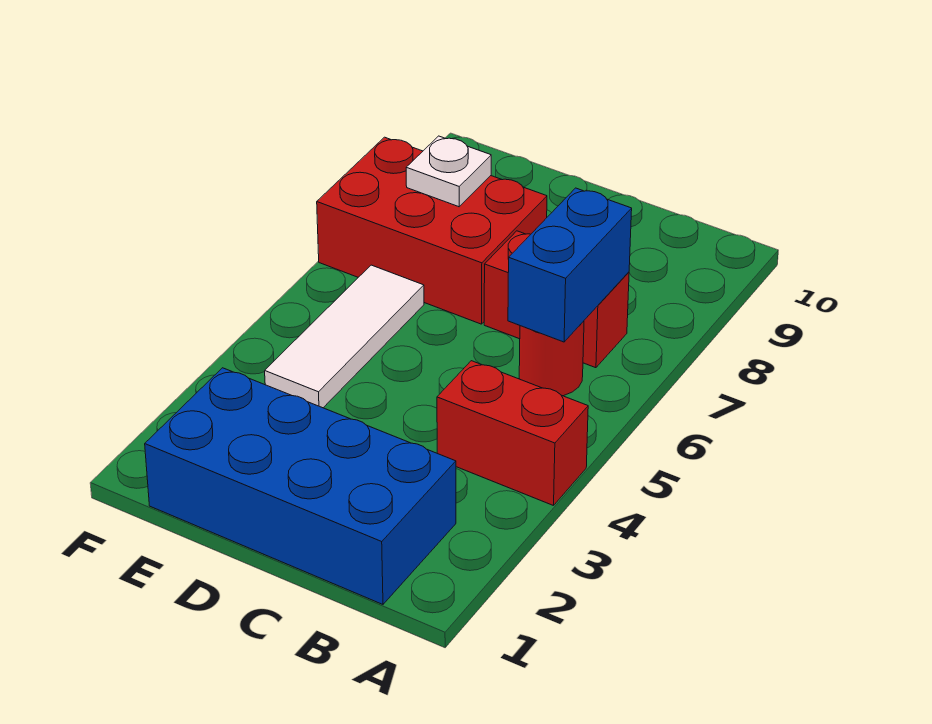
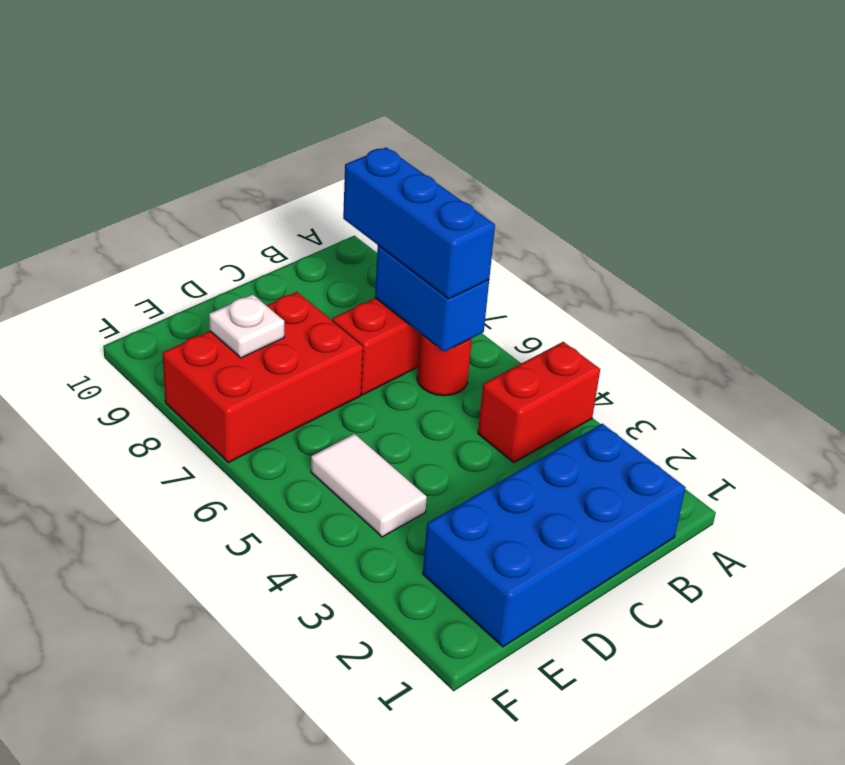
none -> blue 1x3 brick [343,148,495,299]
white 1x3 tile [265,265,424,408] -> white 1x2 tile [311,434,427,537]

